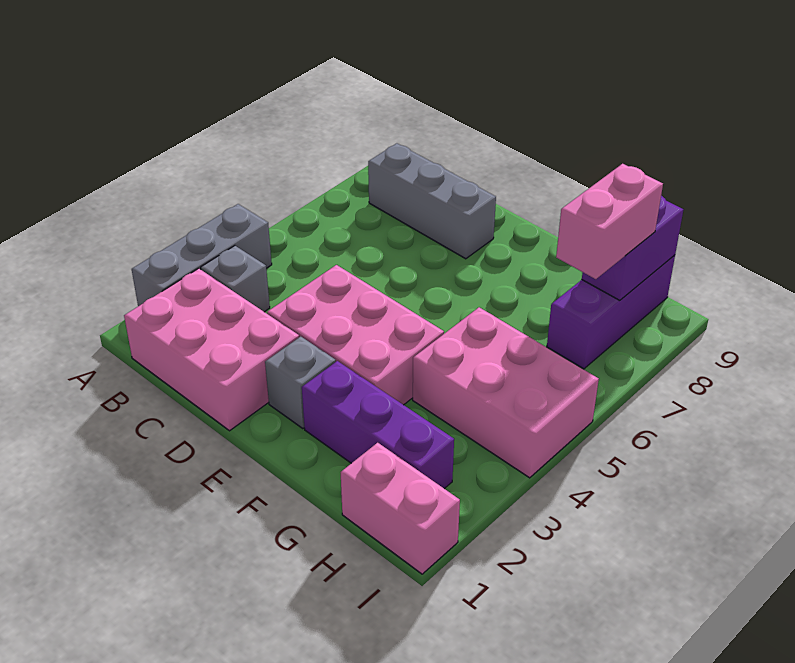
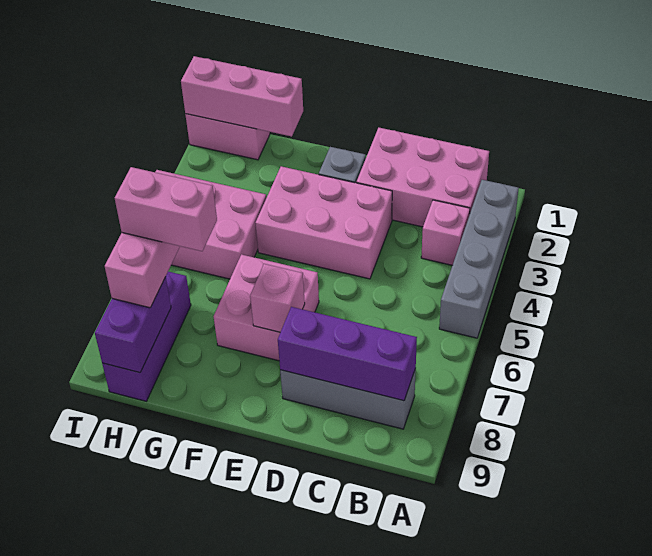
grey 1x3 brick [132,204,272,306] -> grey 1x4 brick [439,180,519,338]
grey 1x1 brick [201,246,270,312] -> pink 1x1 brick [421,200,470,265]
none -> pink 2x2 brick [214,254,319,361]
none -> pink 1x1 brick [250,264,305,332]
purple 1x3 brick [302,361,454,489] -> purple 1x3 brick moved to [278,307,417,401]
none -> pink 1x3 brick [181,56,303,137]
none -> pink 1x2 brick [115,167,217,251]

